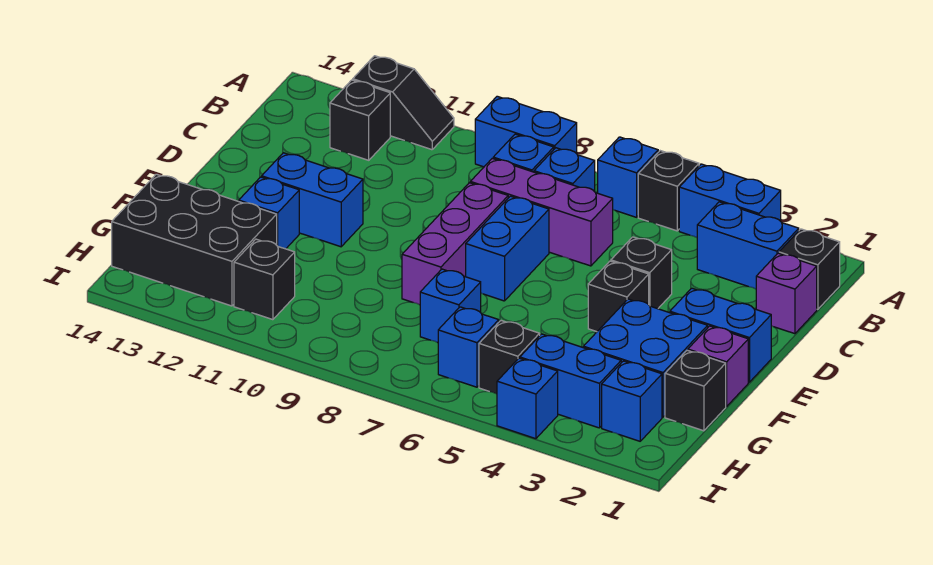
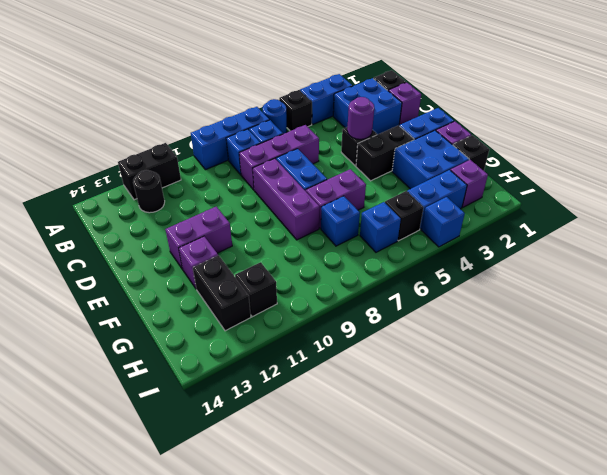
blue 1x1 brick [598,137,658,217] -> blue 1x1 round brick [262,99,287,134]
blue 1x2 brick [475,96,577,167] -> blue 1x3 brick [191,107,269,170]
black 1x2 slope [353,56,454,150] -> black 1x2 brick [118,143,181,200]
blue 1x2 brick [697,202,799,289] -> blue 2x2 brick [333,78,402,135]
black 1x1 brick [330,80,390,160] -> black 1x1 round brick [133,170,165,213]
none -> purple 1x1 round brick [347,97,374,139]
black 1x1 brick [588,261,649,332] -> black 1x2 brick [356,126,414,181]
blue 1x2 brick [262,153,363,247] -> purple 1x2 brick [165,207,232,270]
none -> purple 1x2 brick [306,169,366,229]
blue 1x1 brick [239,177,299,249] -> purple 1x1 brick [179,236,218,288]
black 2x3 brick [112,174,277,306] -> black 1x2 brick [193,255,251,331]
blue 1x1 brick [602,361,662,441] -> purple 1x1 brick [450,160,488,207]

